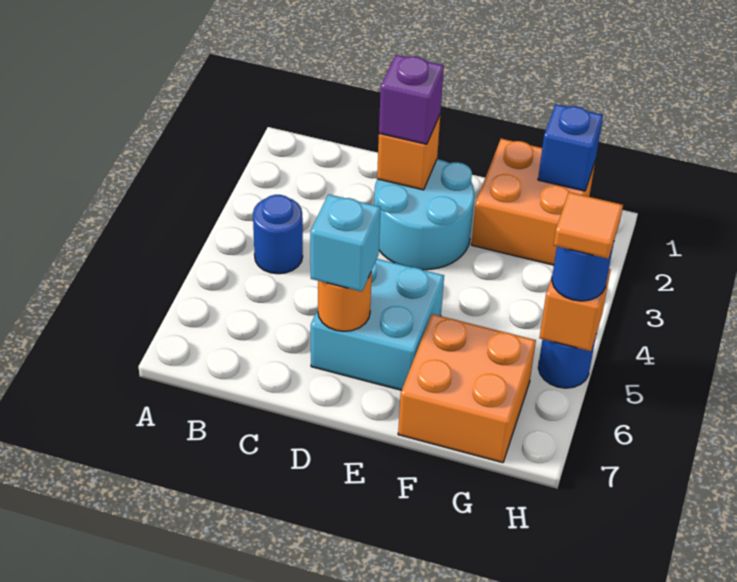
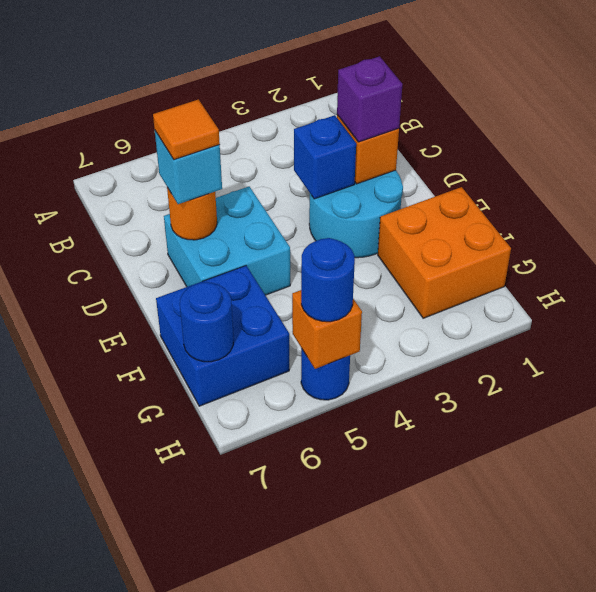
blue 1x1 round brick [253,195,303,274] -> blue 1x1 round brick moved to [180,282,233,362]
orange 2x2 brick [398,314,536,463] -> blue 2x2 brick [156,266,289,406]
blue 1x1 brick [538,104,603,191] -> blue 1x1 brick moved to [294,115,356,199]
orange 1x1 tile [554,192,623,259] -> orange 1x1 tile moved to [153,99,220,160]

